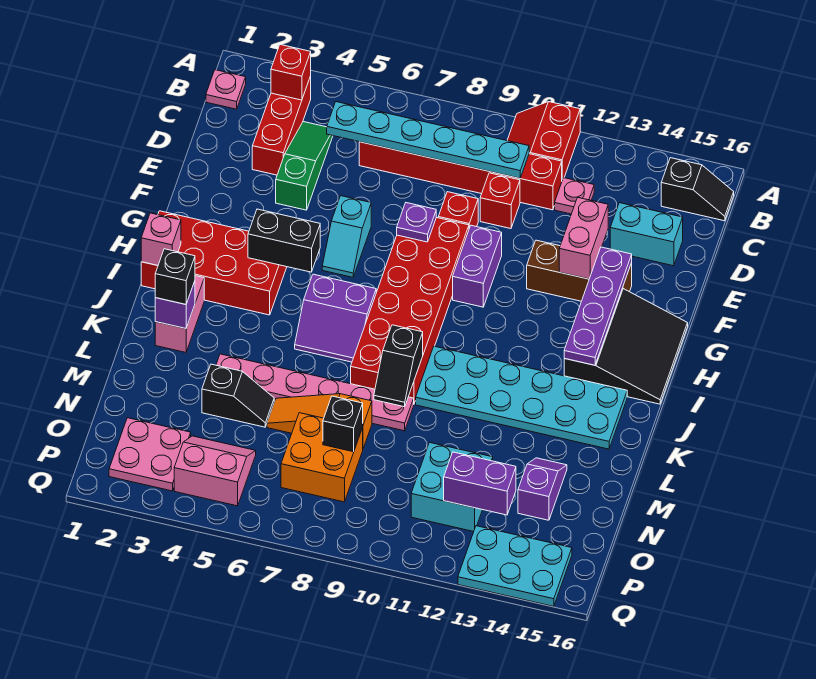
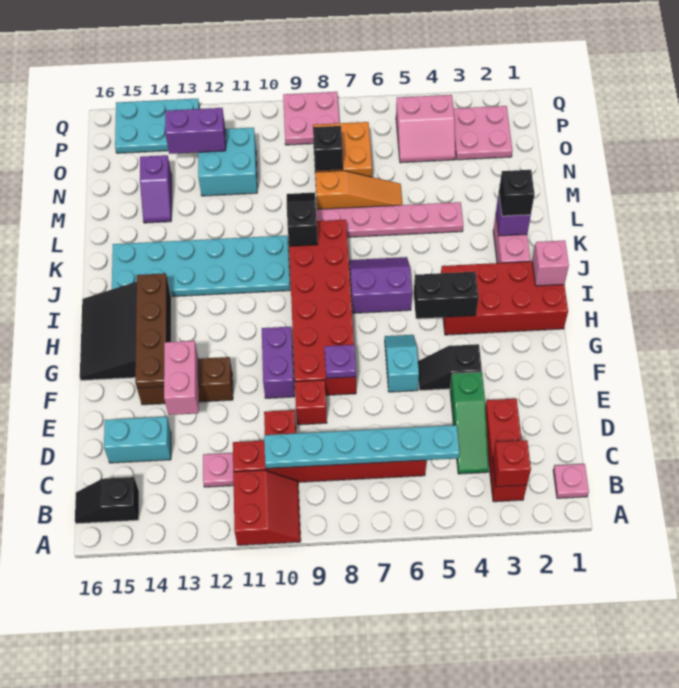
purple 1x4 plate [564,247,632,365] -> brown 1x4 plate [135,273,167,388]
black 1x2 slope [202,364,274,427] -> black 1x2 slope moved to [418,344,482,390]
none -> pink 2x2 plate [283,92,339,145]

